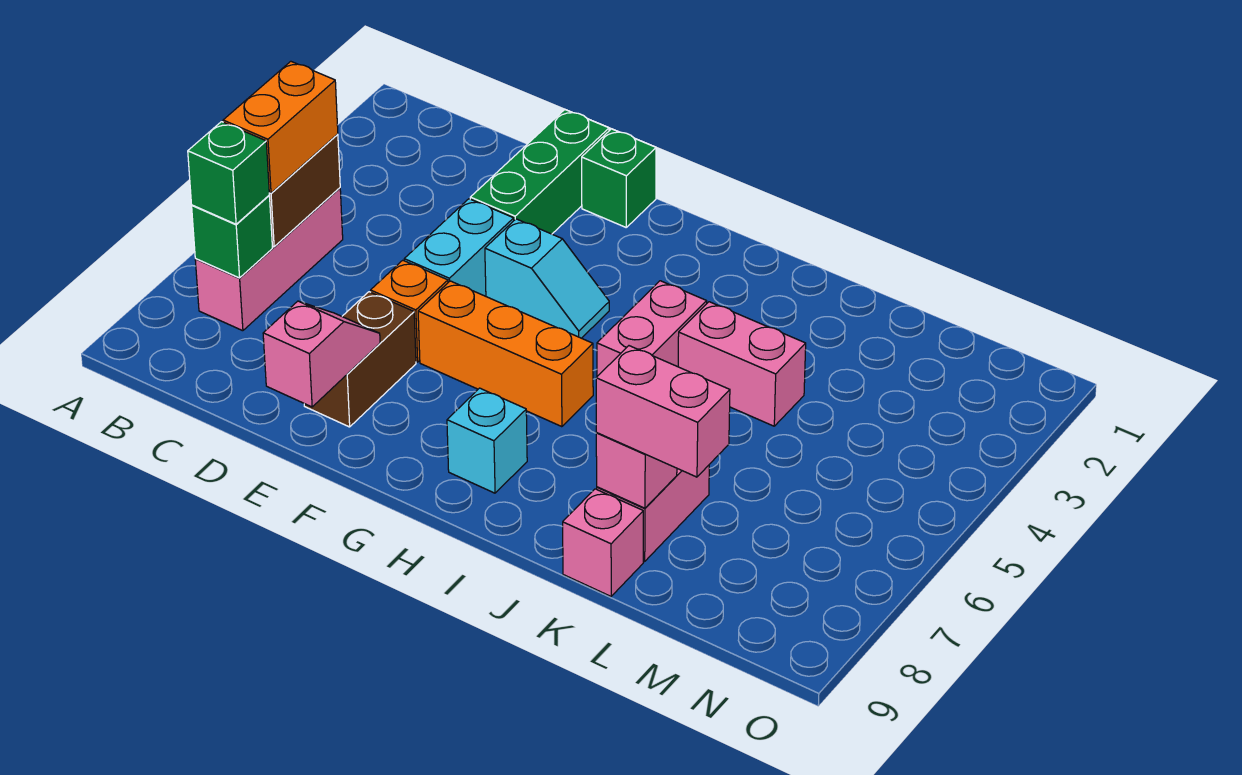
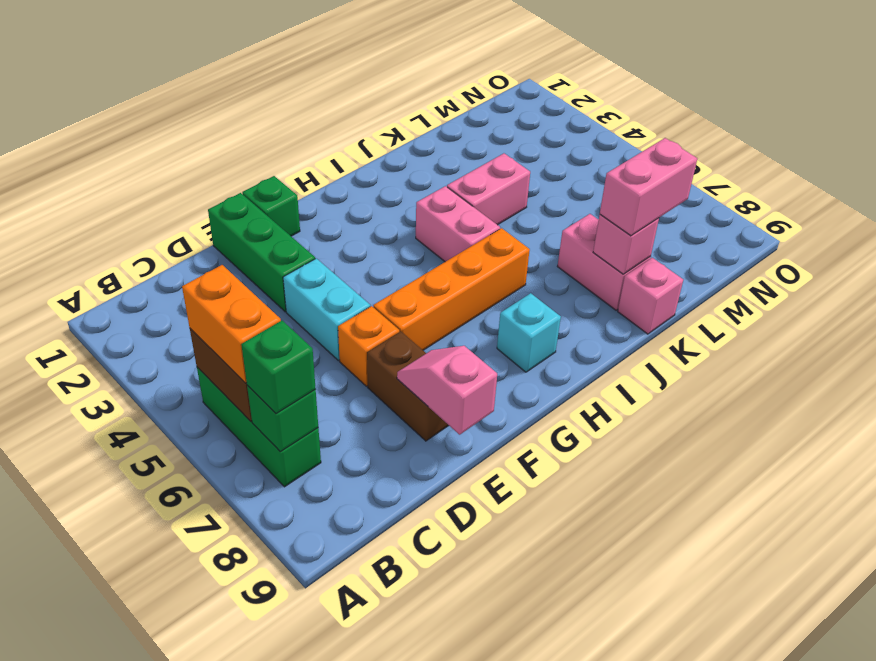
pink 1x3 brick [195,188,343,331] -> green 1x3 brick [197,367,321,487]
cyan 1x2 slope [485,219,609,338] -> none
orange 1x3 brick [418,281,593,427] -> orange 1x4 brick [373,228,530,350]

